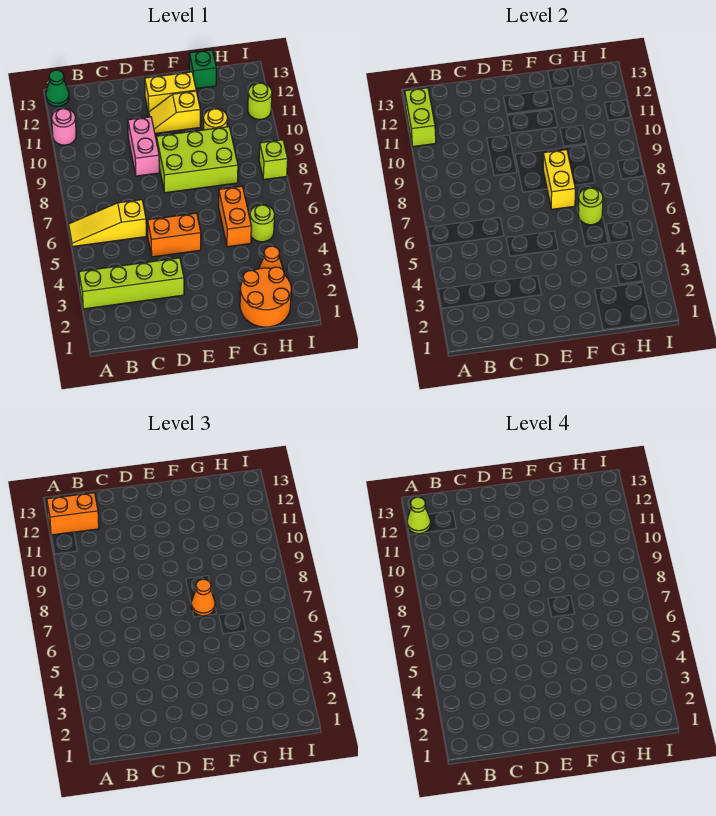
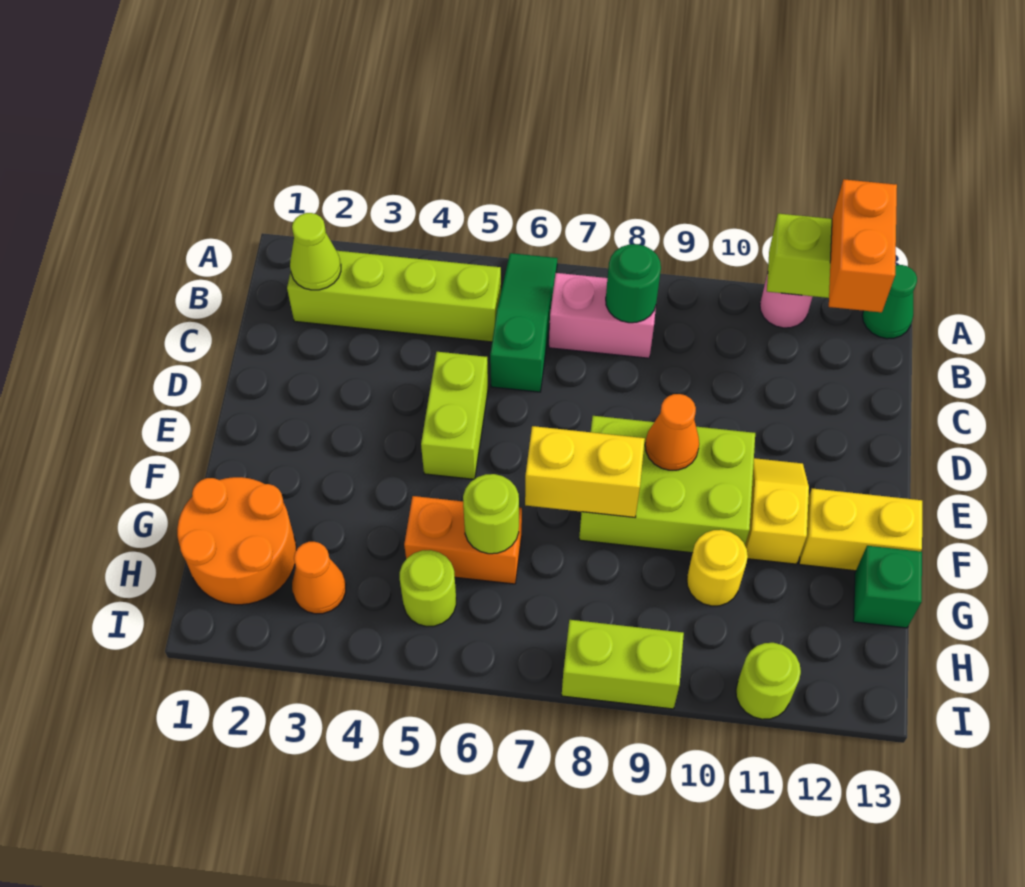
lime 1x4 brick [79,258,184,309] -> lime 1x4 brick turned to [287,251,501,342]
yellow 1x3 slope [69,200,146,246] -> green 1x3 slope [490,253,558,392]
lime 1x1 cone [407,497,431,534] -> lime 1x1 cone moved to [290,213,341,290]
none -> green 1x1 round brick [606,244,661,323]
orange 1x2 brick [148,213,201,257] -> lime 1x2 brick [421,352,488,479]
pink 1x2 brick [128,117,159,176] -> pink 1x2 brick moved to [549,273,656,358]
lime 2x3 brick [157,127,238,193] -> lime 2x3 brick turned to [579,416,755,553]
yellow 1x2 brick [145,72,196,113] -> yellow 1x2 brick turned to [799,488,922,571]
orange 1x1 cone [191,579,215,616] -> orange 1x1 cone moved to [645,394,699,470]
lime 1x1 brick [259,140,288,179] -> lime 1x2 brick [562,620,684,709]

